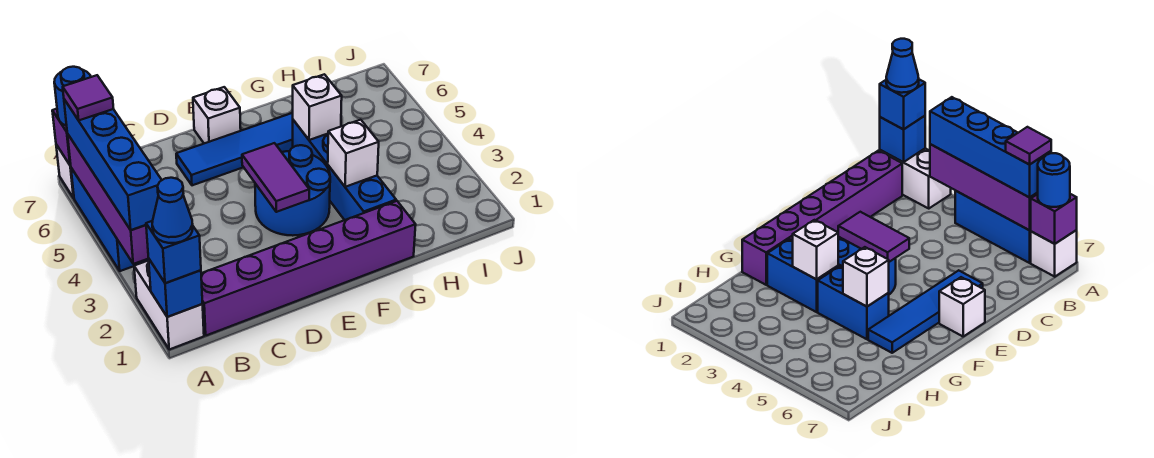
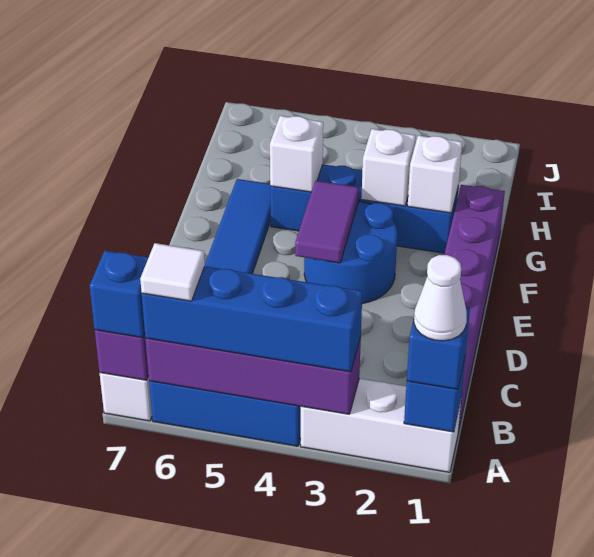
white 1x2 brick [134,260,204,349] -> white 1x3 brick [301,379,462,472]
blue 1x1 cone [152,178,193,243] -> white 1x1 cone [414,255,467,341]
purple 1x1 tile [63,75,114,120] -> white 1x1 tile [140,243,205,301]
blue 1x1 round brick [54,67,91,126] -> blue 1x1 brick [90,251,149,338]
purple 1x2 tile [242,143,309,212] -> purple 1x2 tile turned to [295,181,359,263]
white 1x1 brick [193,87,241,143] -> white 1x1 brick moved to [408,136,462,213]

